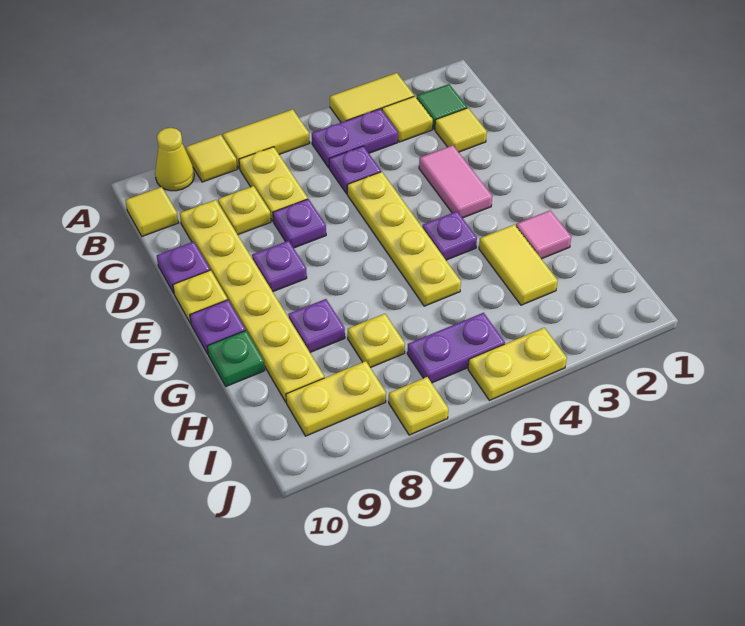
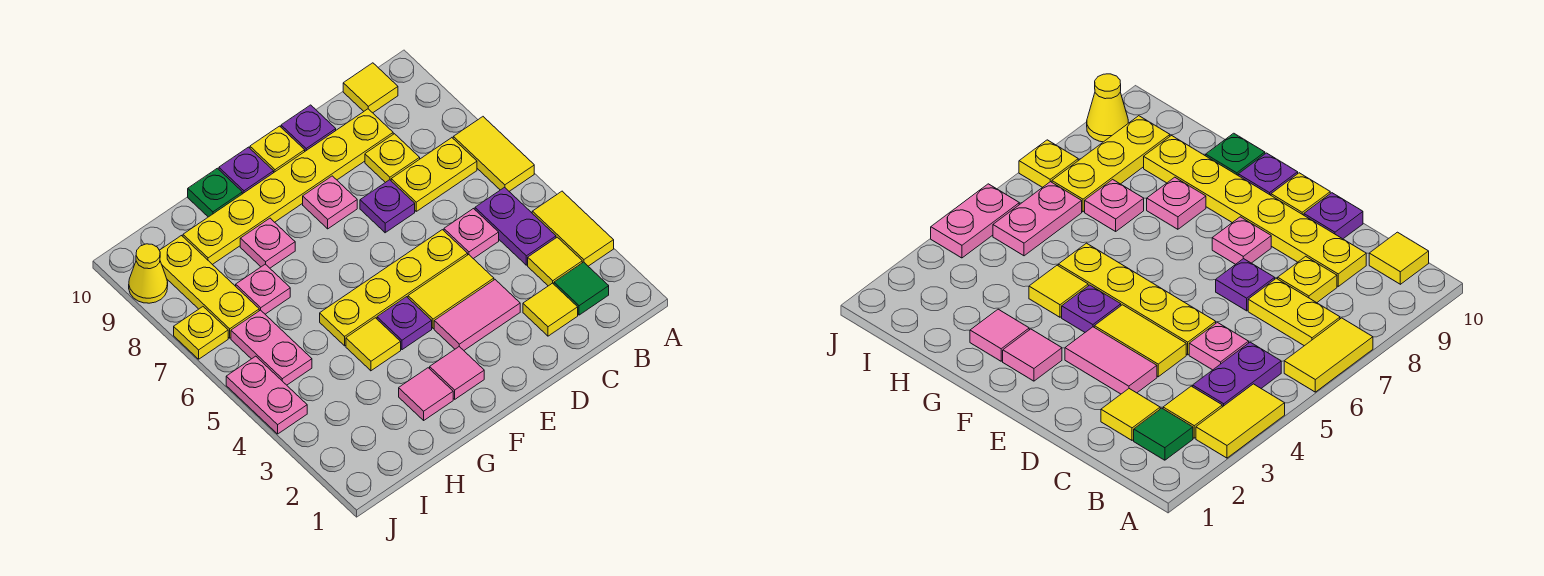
yellow 1x1 tile [186,135,237,182] -> yellow 1x1 tile moved to [346,318,401,371]
yellow 1x1 cone [155,128,194,191] -> yellow 1x1 cone moved to [129,244,168,303]
purple 1x1 plate [329,146,381,194] -> pink 1x1 plate [444,209,499,259]
purple 1x1 plate [252,241,307,292] -> pink 1x1 plate [303,176,357,229]
none -> pink 1x1 tile [430,347,484,399]
yellow 1x2 tile [479,225,558,305] -> yellow 1x2 tile moved to [408,255,494,329]
purple 1x1 plate [288,299,345,352] -> pink 1x1 plate [240,218,295,268]
yellow 1x1 plate [348,314,405,368] -> pink 1x1 plate [236,264,290,314]
purple 1x2 plate [407,313,505,383] -> pink 1x2 plate [231,310,312,385]
yellow 1x2 plate [286,361,386,436] -> yellow 1x3 plate [159,236,259,338]
yellow 1x2 plate [468,328,567,400] -> pink 1x2 plate [226,356,307,434]

